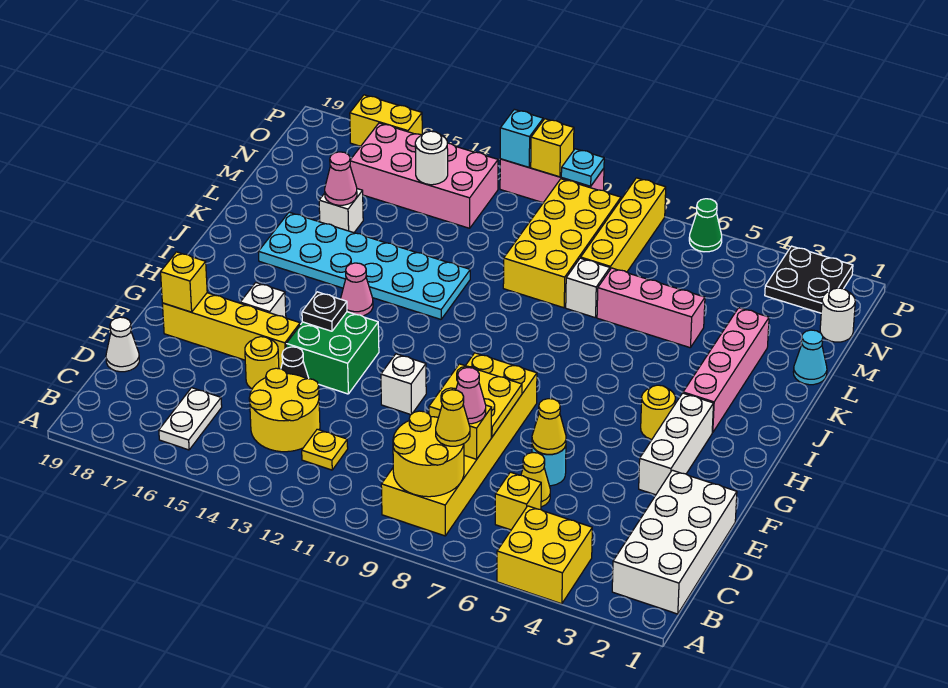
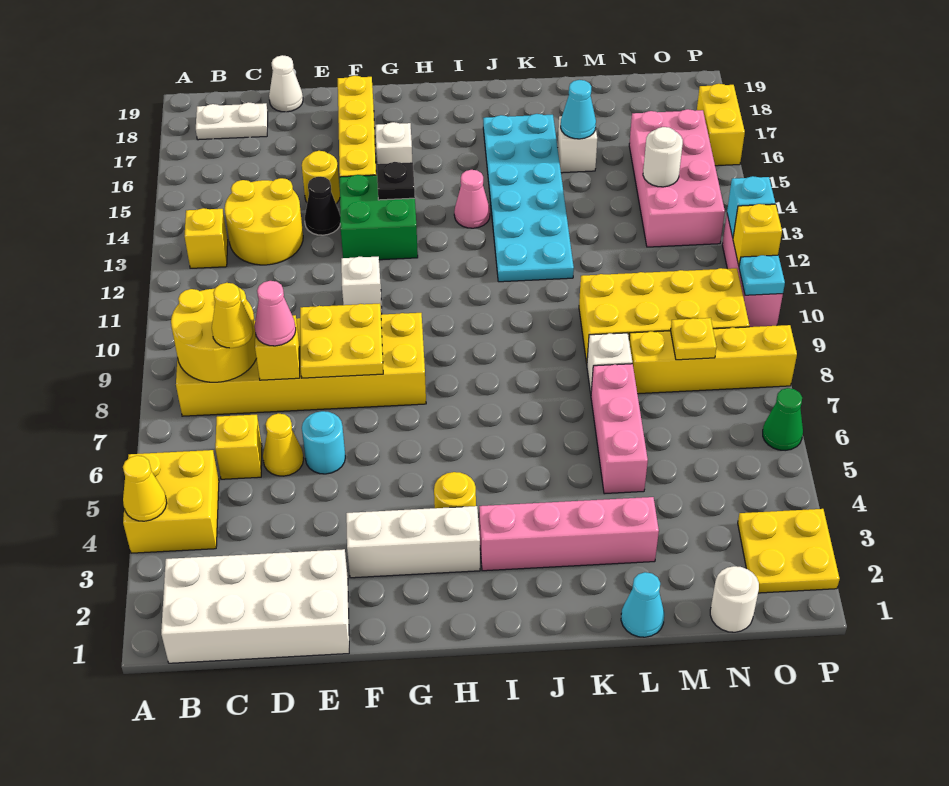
white 1x2 plate [159,388,222,450] -> white 1x2 plate moved to [196,102,268,140]
yellow 1x1 plate [302,429,348,470] -> yellow 1x1 plate moved to [671,318,716,360]
yellow 1x1 cone [532,399,566,454] -> yellow 1x1 cone moved to [123,456,167,521]
yellow 1x1 brick [161,252,207,312] -> yellow 1x1 brick moved to [185,208,228,268]
pink 1x1 cone [325,152,357,205] -> cyan 1x1 cone [561,80,596,139]
black 2x2 plate [765,246,853,313] -> yellow 2x2 plate [738,509,840,593]

